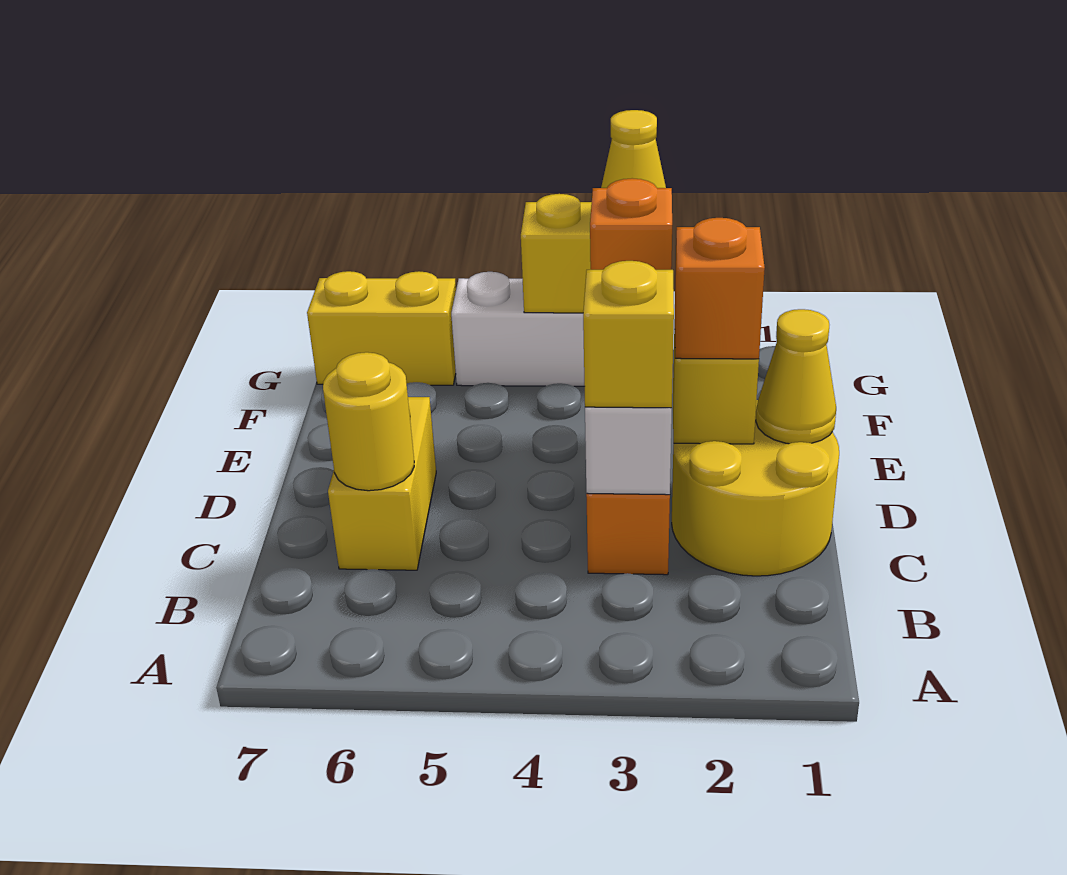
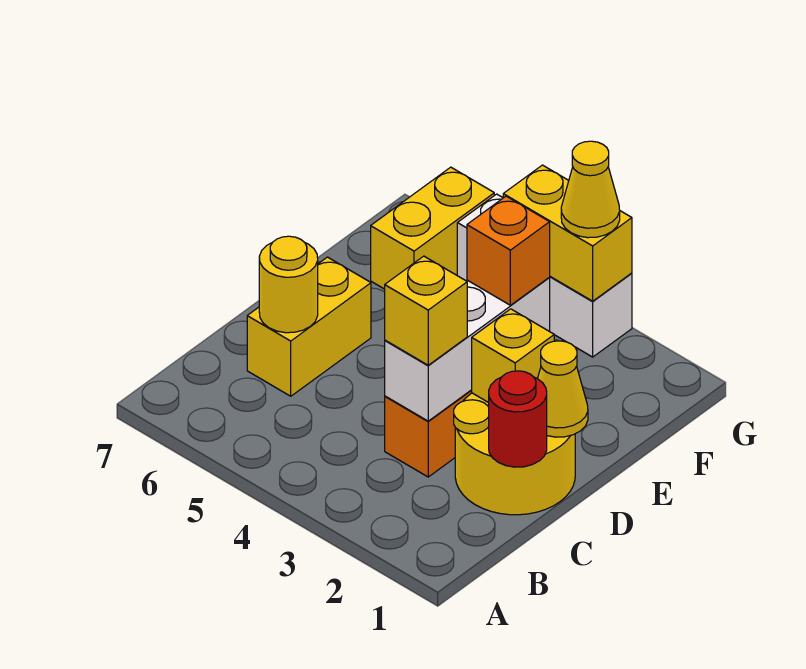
none -> red 1x1 round brick [489,371,547,467]
orange 1x1 brick [675,218,765,359] -> none
yellow 1x2 brick [307,271,456,385] -> yellow 1x2 brick turned to [371,167,494,289]

